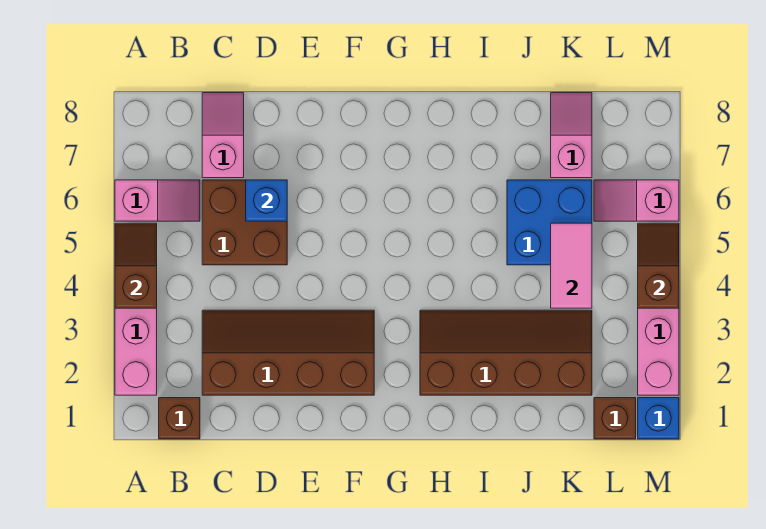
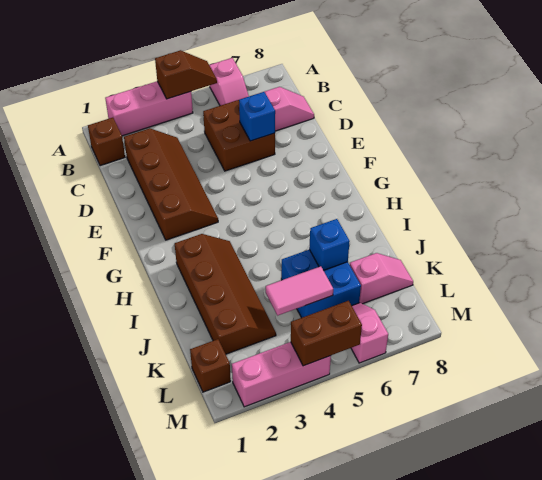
blue 1x1 brick [638,398,679,439] -> blue 1x1 brick moved to [309,219,350,270]
brown 1x2 slope [638,223,679,308] -> brown 1x2 brick [291,301,362,366]

